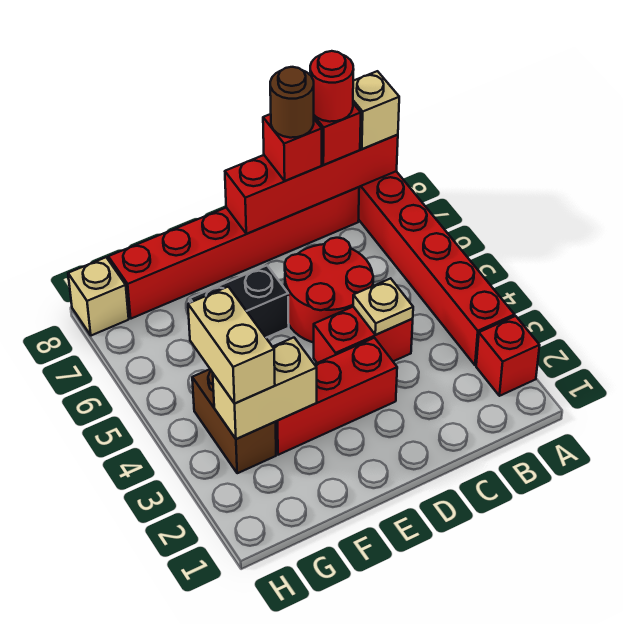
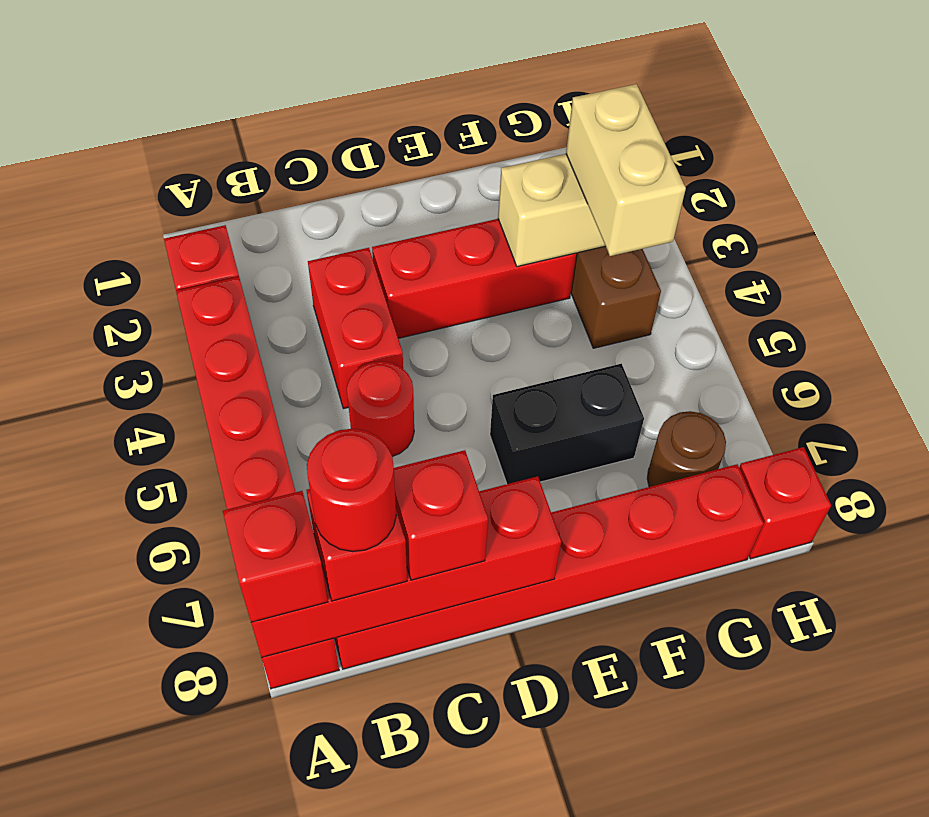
tan 1x1 brick [353,71,399,149] -> red 1x1 brick [223,491,328,622]
red 1x2 brick [314,307,413,363] -> red 1x2 brick turned to [308,248,403,409]
tan 1x1 plate [353,278,413,335] -> none
red 2x2 round brick [285,238,373,342] -> red 1x1 round brick [347,361,414,457]
brown 1x1 round brick [270,67,314,138] -> brown 1x1 round brick moved to [647,411,726,487]
tan 1x1 brick [68,257,129,336] -> red 1x1 brick [739,447,831,559]

